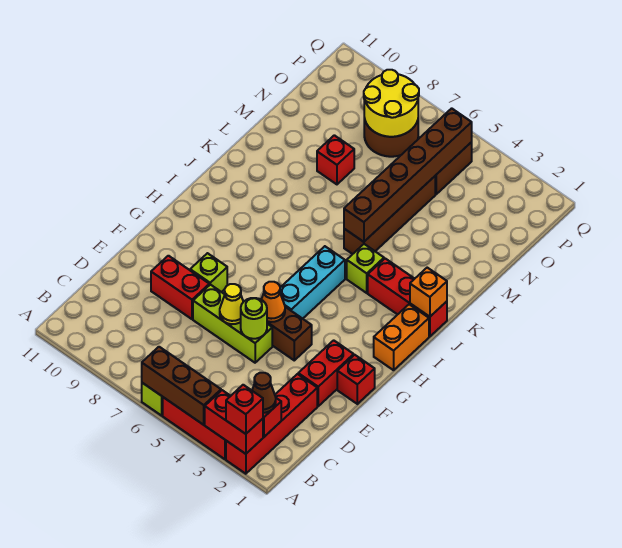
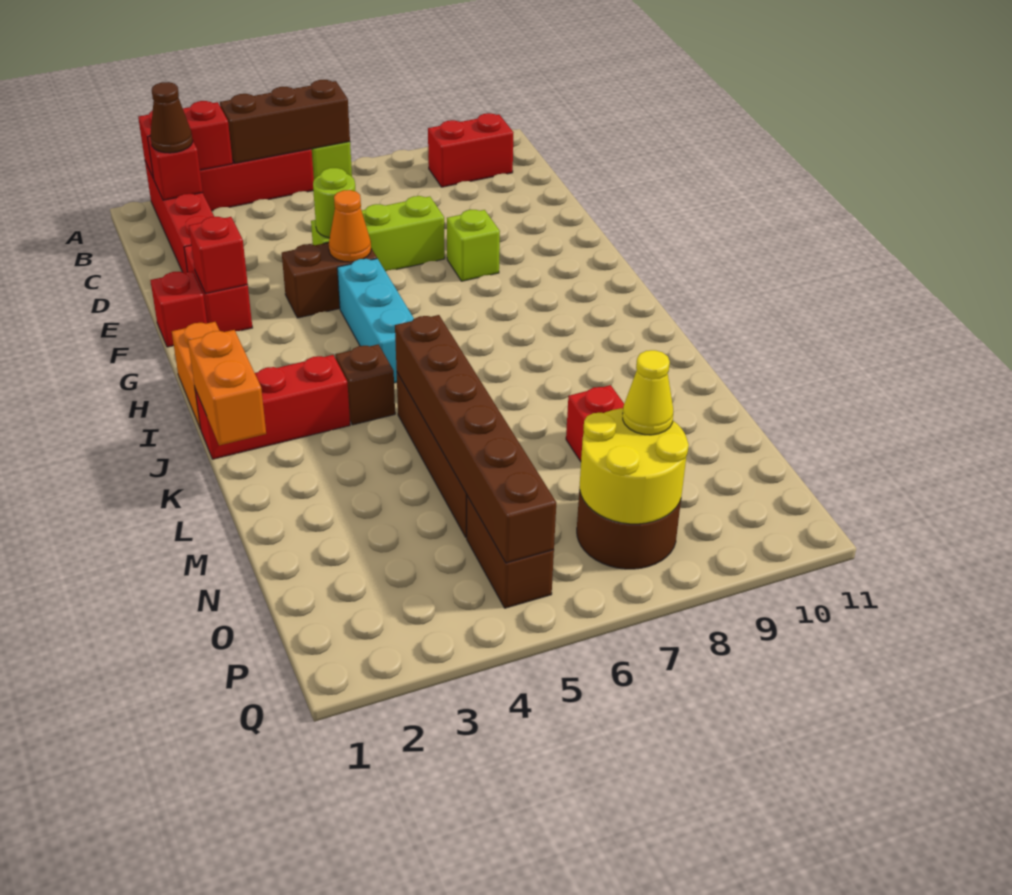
red 1x1 brick [226,385,263,434] -> red 1x1 brick moved to [189,217,248,294]
yellow 1x1 cone [220,284,243,324] -> yellow 1x1 cone moved to [623,350,673,435]
red 1x2 brick [151,256,209,319] -> red 1x2 brick moved to [428,113,514,187]
orange 1x1 brick [410,268,447,317] -> orange 1x2 brick [188,330,266,445]
lime 1x1 brick [347,244,384,293] -> brown 1x1 brick [336,344,395,425]

